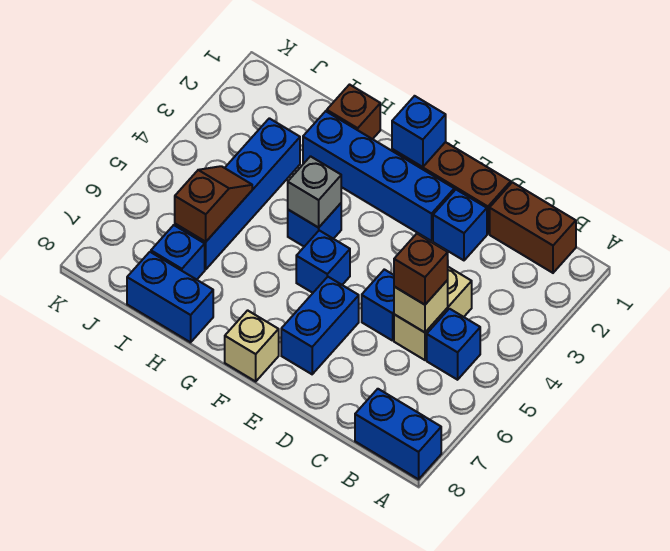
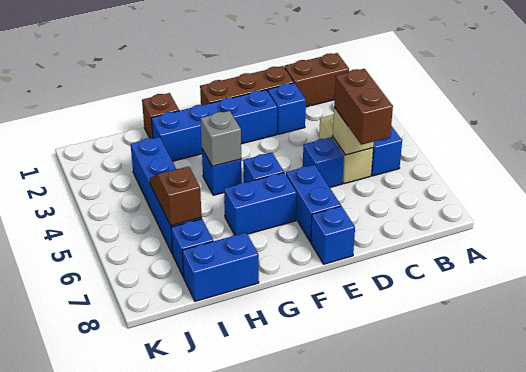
blue 1x2 brick [355,389,441,479] -> blue 1x2 brick moved to [224,173,297,235]
brown 1x1 brick [394,234,448,305] -> brown 1x2 brick [334,69,393,145]
blue 1x1 brick [392,96,446,167] -> blue 1x1 brick moved to [311,206,355,264]
tan 1x1 brick [225,310,279,381] -> none

